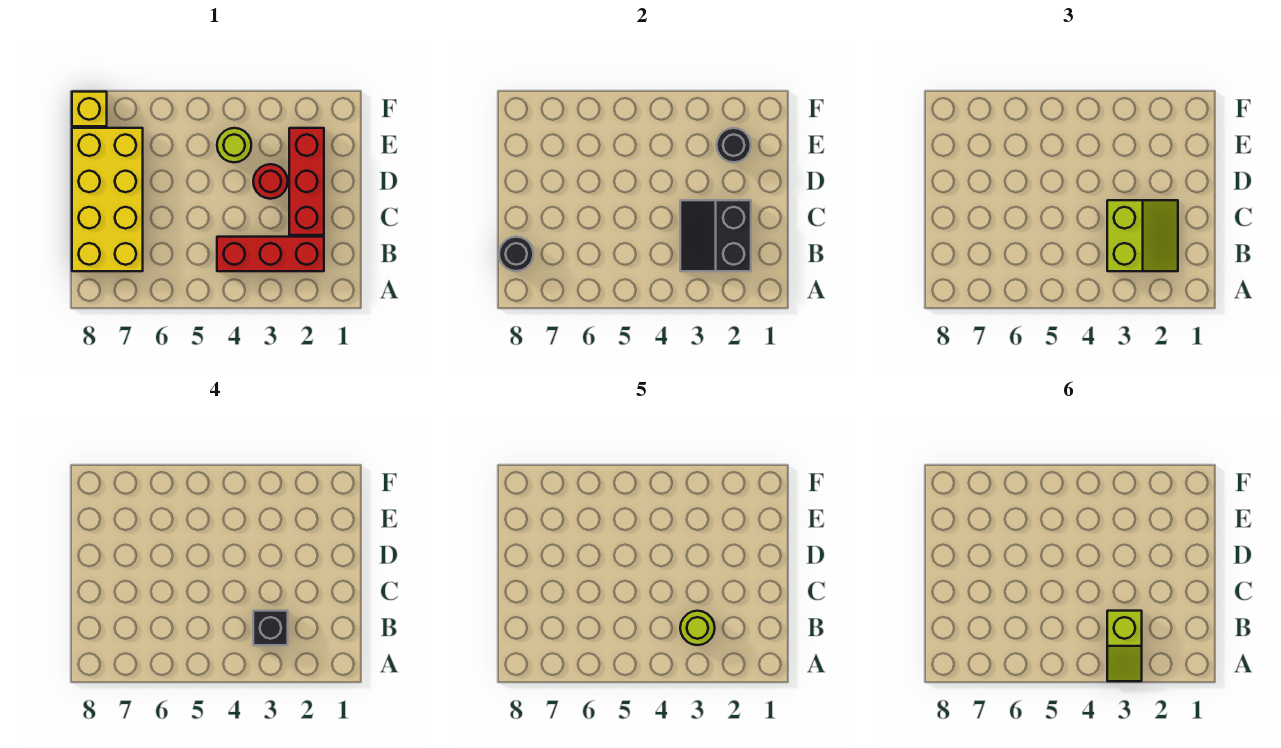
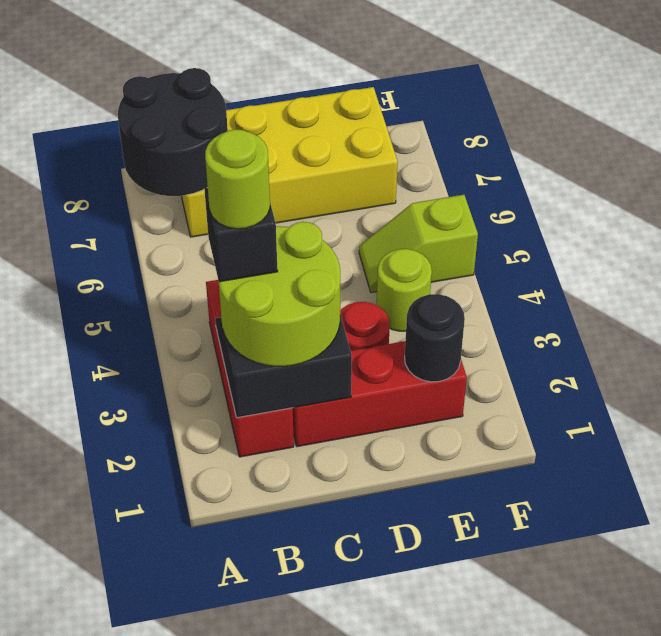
lime 1x2 slope [1107,611,1142,681] -> lime 1x2 slope moved to [359,195,478,293]
lime 2x2 slope [1107,200,1178,271] -> lime 2x2 round brick [219,222,340,366]
black 1x1 round brick [499,237,533,271] -> black 2x2 round brick [118,68,228,196]
yellow 1x1 brick [72,92,107,126] -> none

